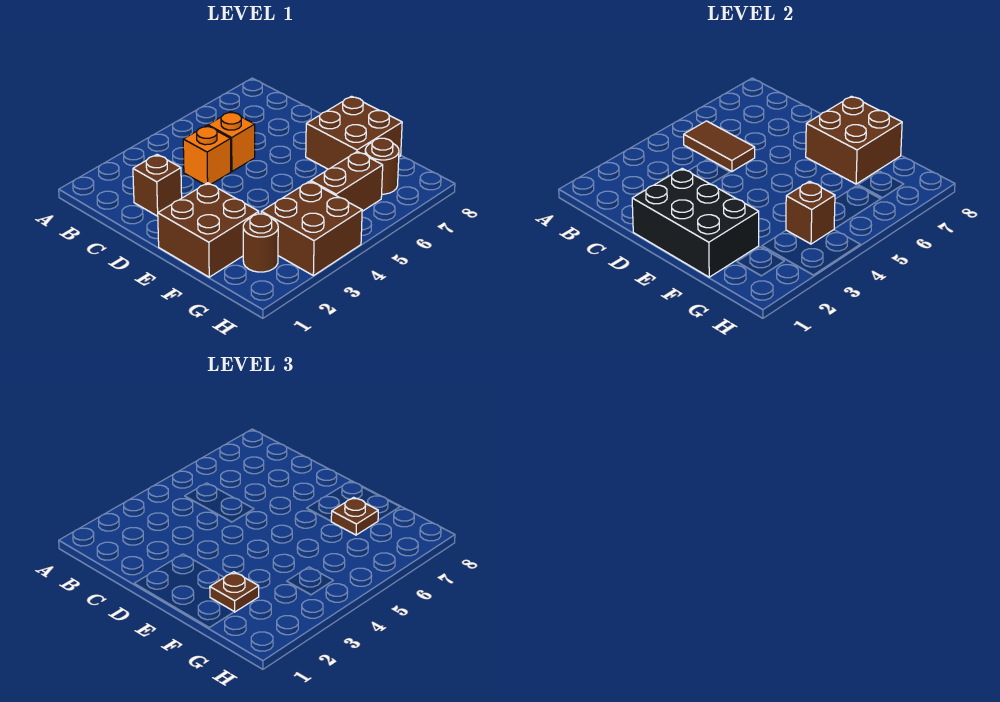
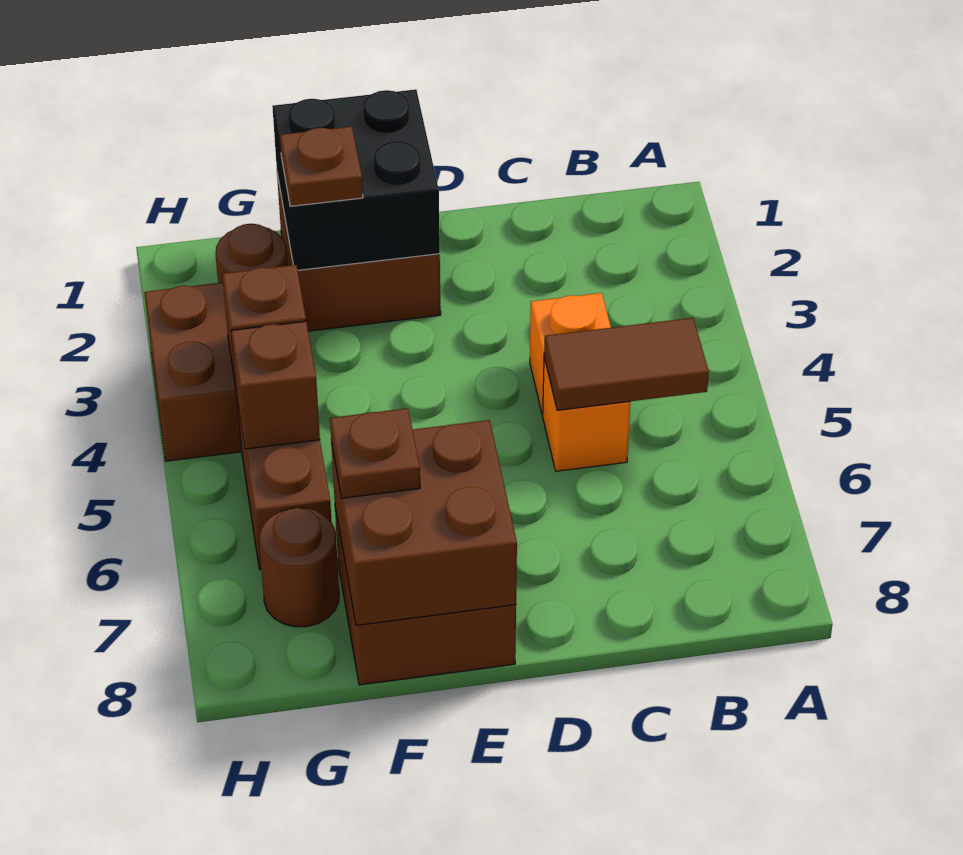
brown 1x1 brick [133,155,182,216] -> brown 1x1 brick moved to [231,321,320,449]
black 2x3 brick [632,169,759,277] -> black 2x2 brick [272,89,440,270]

